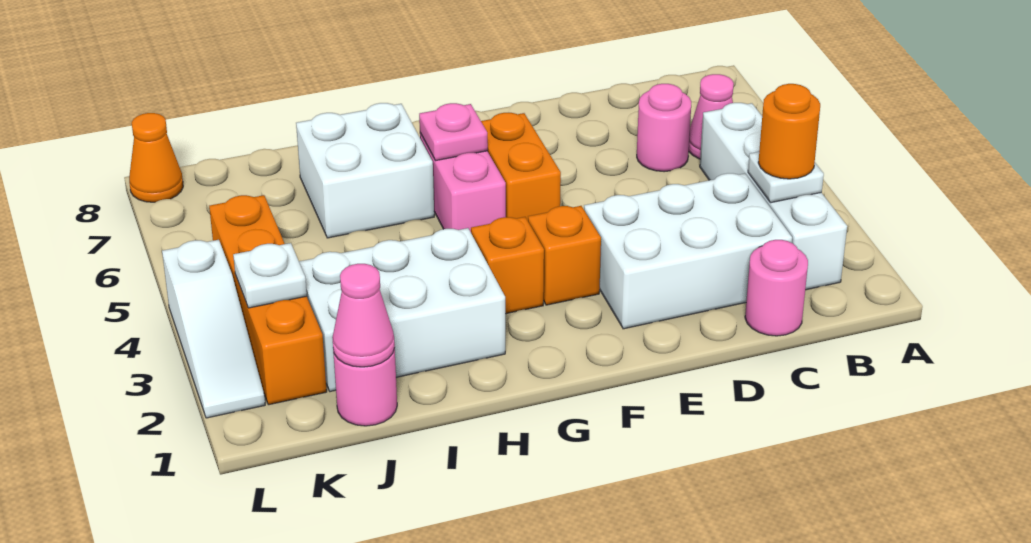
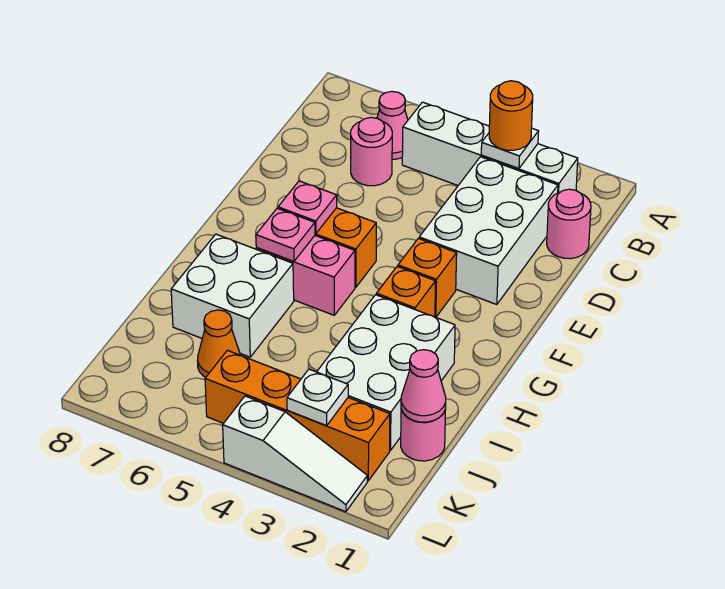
none -> pink 1x1 plate [278,181,337,234]
orange 1x1 cone [129,113,183,202] -> orange 1x1 cone moved to [198,310,240,377]

